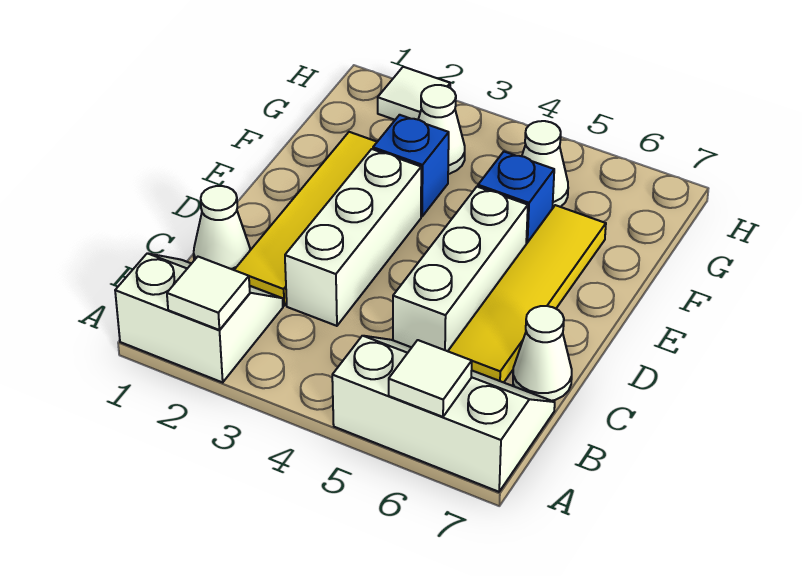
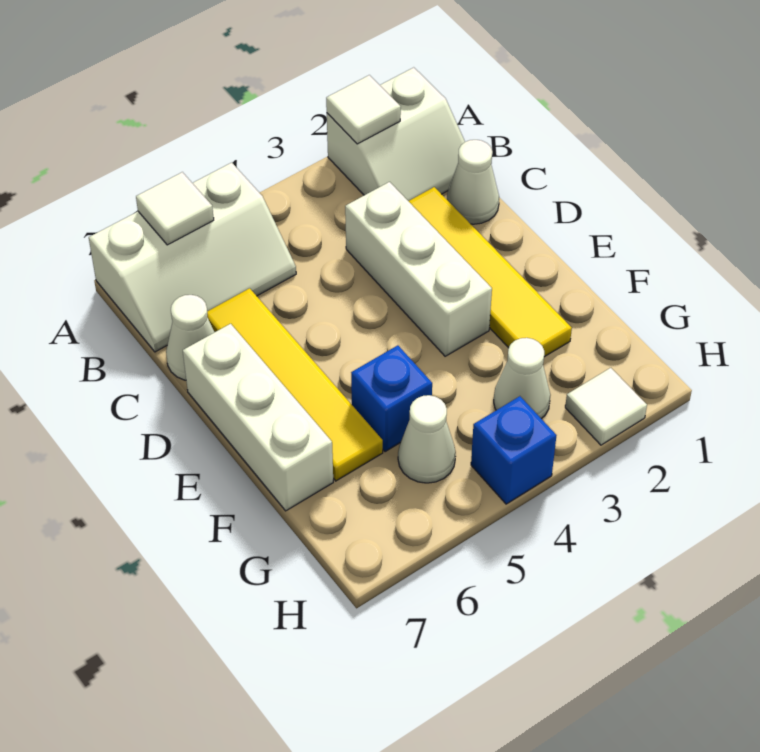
white 1x3 brick [393,187,528,351] -> white 1x3 brick moved to [183,324,333,511]
blue 1x1 brick [373,115,449,216] -> blue 1x1 brick moved to [471,396,557,504]

